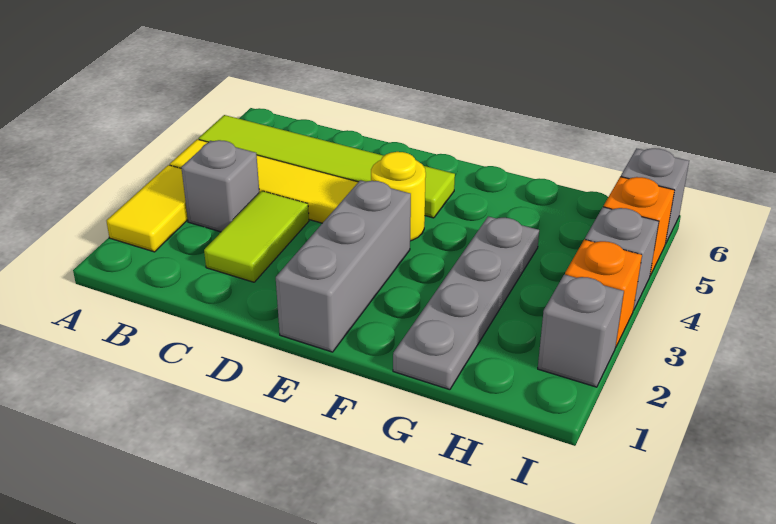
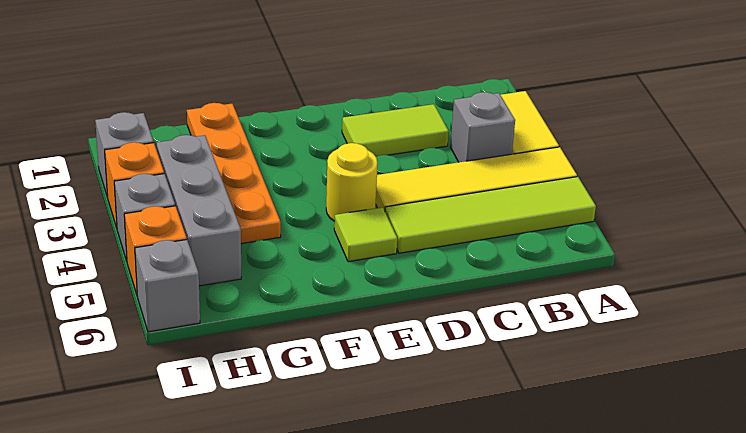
lime 1x2 tile [204,191,309,282] -> lime 1x2 tile turned to [342,104,449,157]
grey 1x3 brick [276,180,411,352] -> grey 1x3 brick moved to [157,135,241,286]
grey 1x4 plate [393,216,539,390] -> orange 1x4 plate [187,103,281,244]

